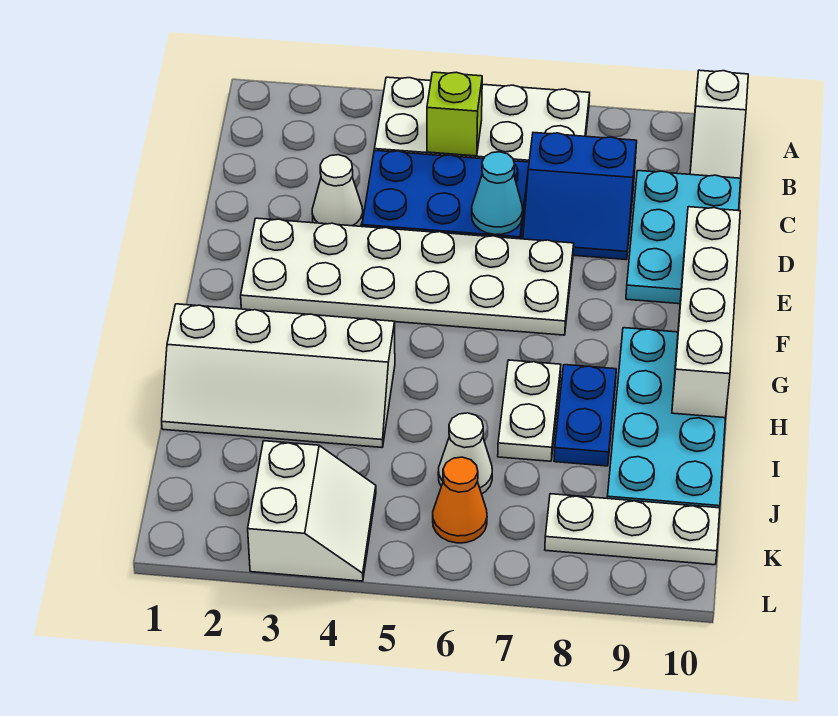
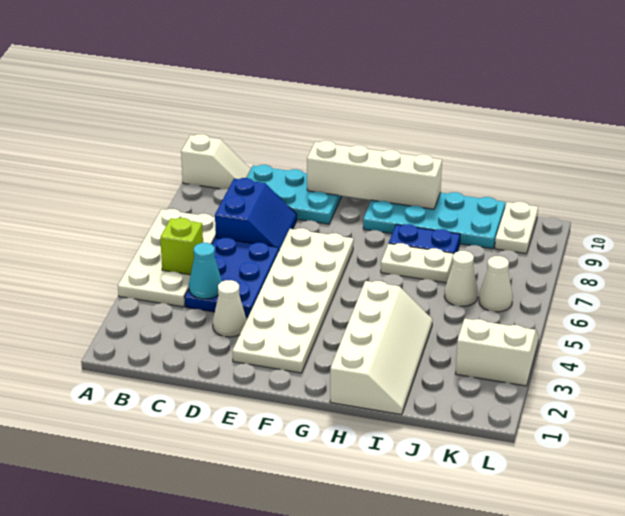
cyan 1x1 cone [472,152,523,235] -> cyan 1x1 cone moved to [189,243,222,299]
orange 1x1 cone [433,457,487,543] -> white 1x1 cone [479,256,513,312]
white 1x3 plate [545,494,720,565] -> white 1x2 plate [495,202,538,254]

